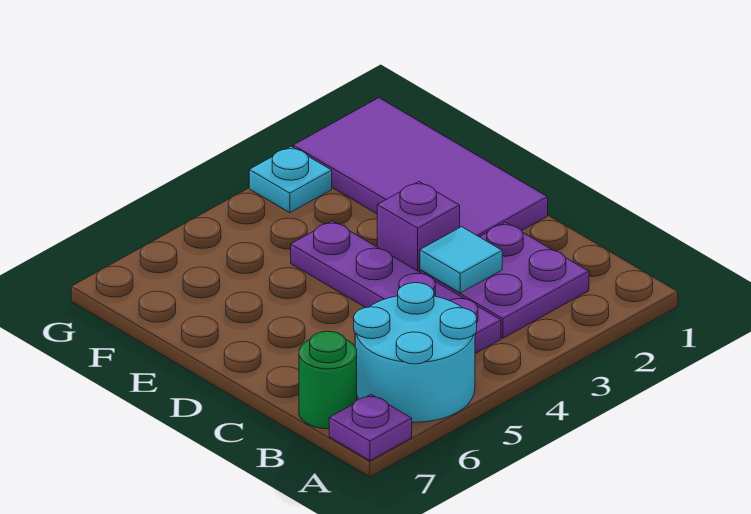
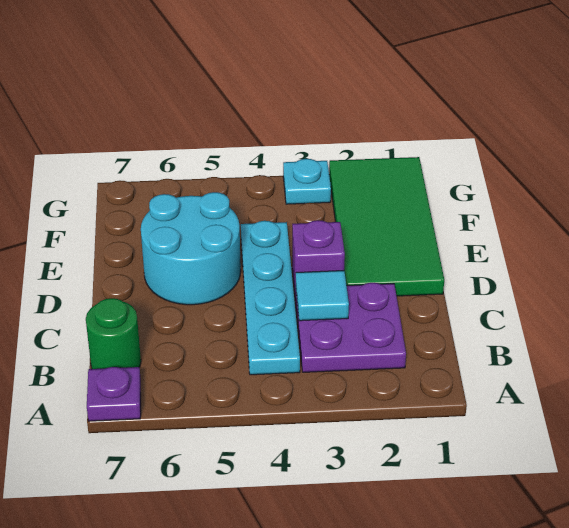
cyan 2x2 round brick [354,283,477,422] -> cyan 2x2 round brick moved to [141,192,241,305]
purple 1x4 plate [291,221,501,354] -> cyan 1x4 plate [241,221,300,375]
purple 2x4 tile [293,98,548,237] -> green 2x4 tile [329,157,444,296]

